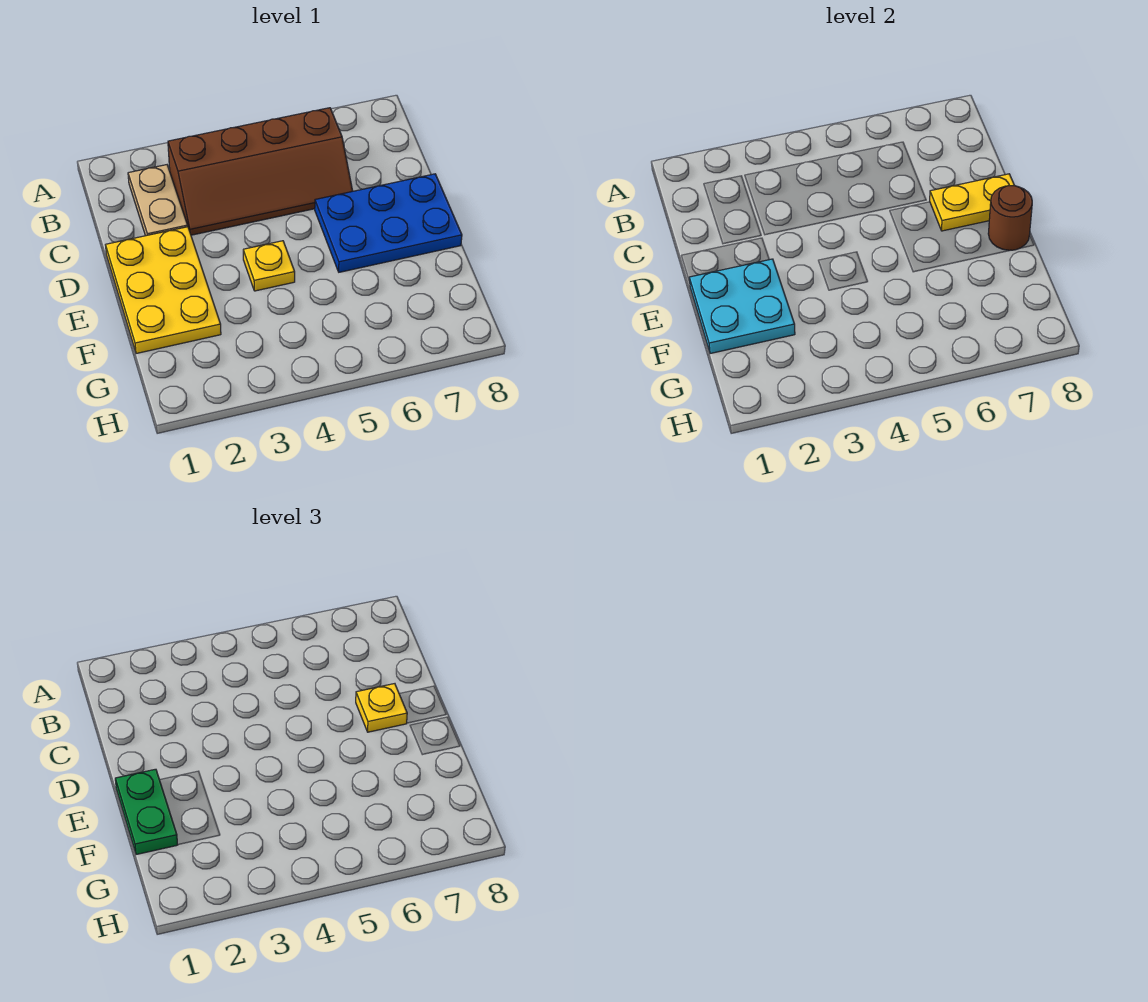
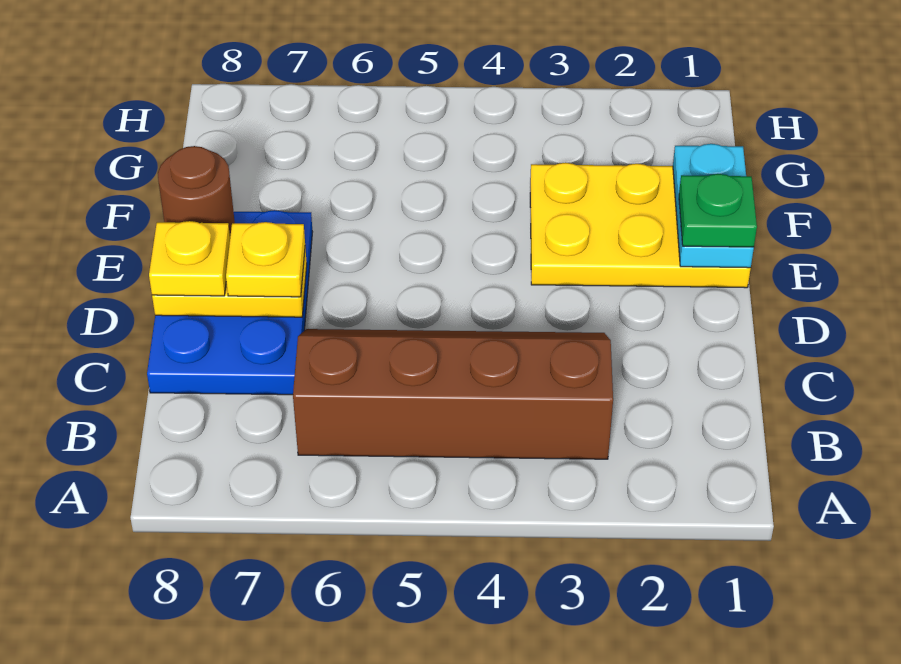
tan 1x2 plate [128,165,188,236] -> none
yellow 2x3 plate [106,227,221,354] -> yellow 2x3 plate turned to [530,163,751,288]
blue 2x3 plate [315,174,462,272] -> blue 2x3 plate turned to [147,210,312,395]
cyan 2x2 plate [689,259,795,354] -> cyan 1x2 plate [673,144,754,268]
green 1x2 plate [115,769,178,855] -> green 1x1 plate [679,174,757,247]
yellow 1x1 plate [243,241,295,291] -> yellow 1x1 plate moved to [149,221,230,296]

